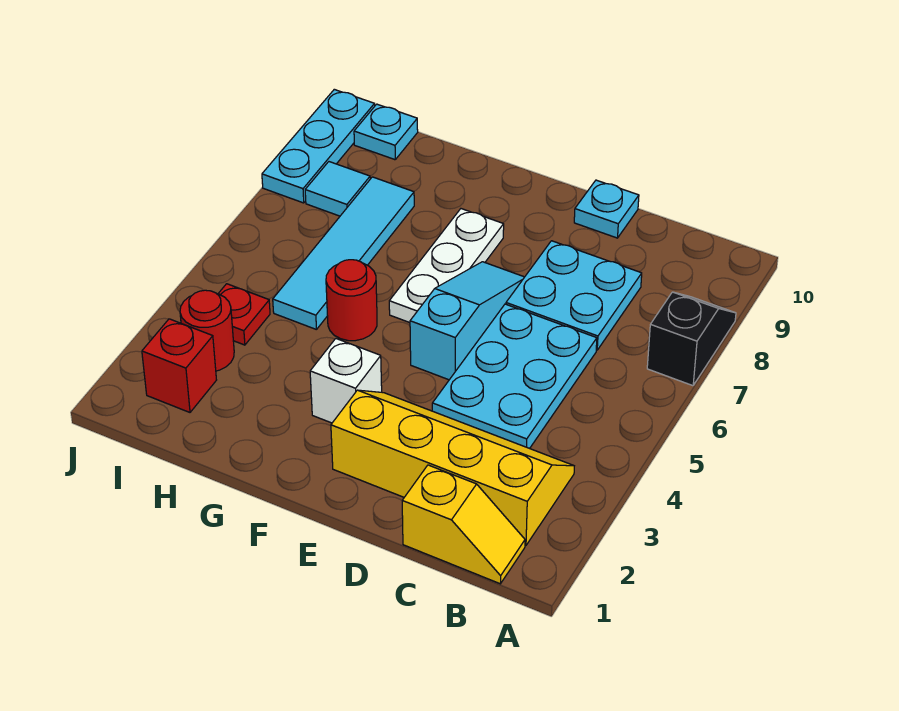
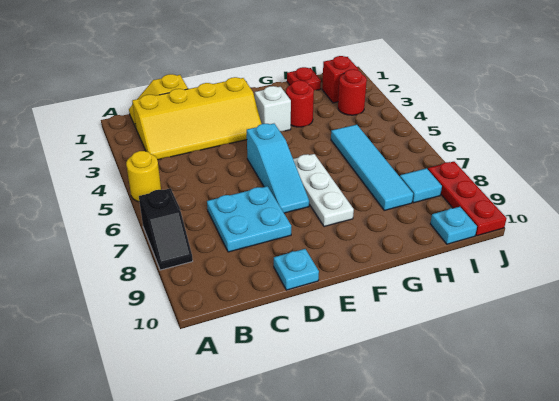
none -> yellow 1x1 round brick [126,151,161,202]
cyan 2x3 plate [432,304,597,449] -> none
red 1x1 round brick [326,260,377,341] -> red 1x1 round brick moved to [286,80,314,127]
red 1x1 plate [218,284,270,345] -> red 1x1 plate moved to [287,67,321,90]
cyan 1x3 plate [262,89,375,203] -> red 1x3 plate [428,162,507,236]

